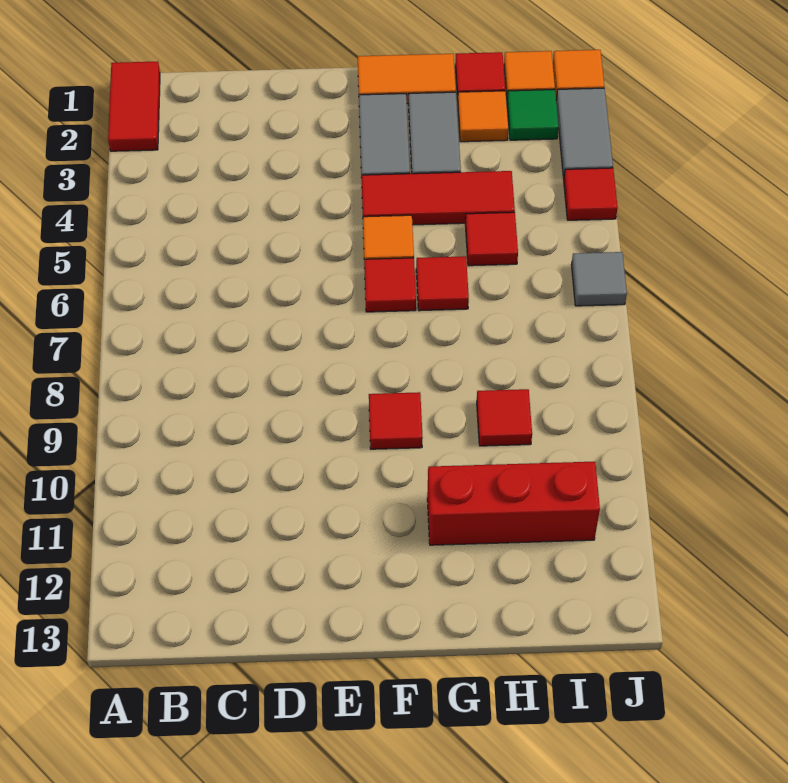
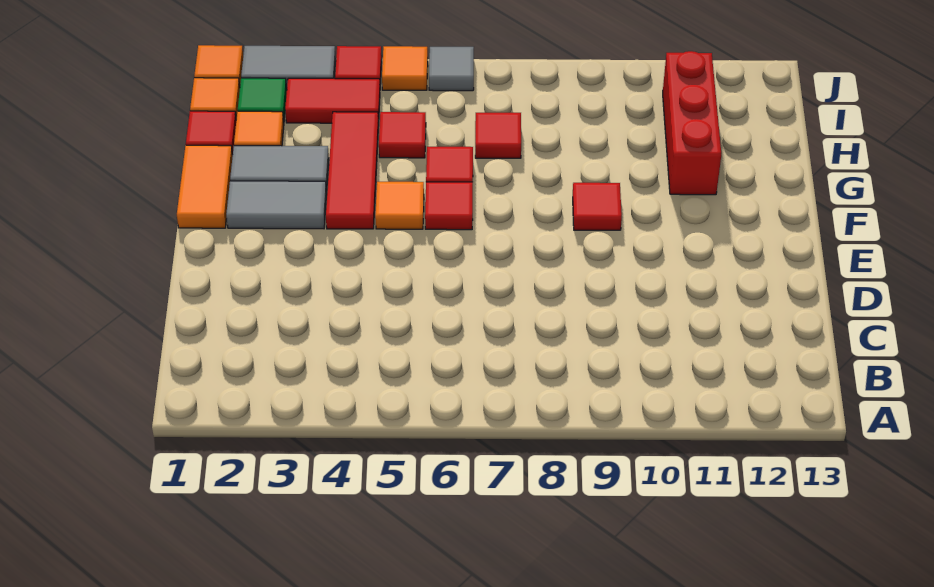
red 1x2 tile [108,62,160,151] -> red 1x2 tile moved to [285,78,380,123]
red 1x1 tile [477,389,532,446] -> red 1x1 tile moved to [475,113,521,158]
none -> orange 1x1 tile [382,46,428,90]

